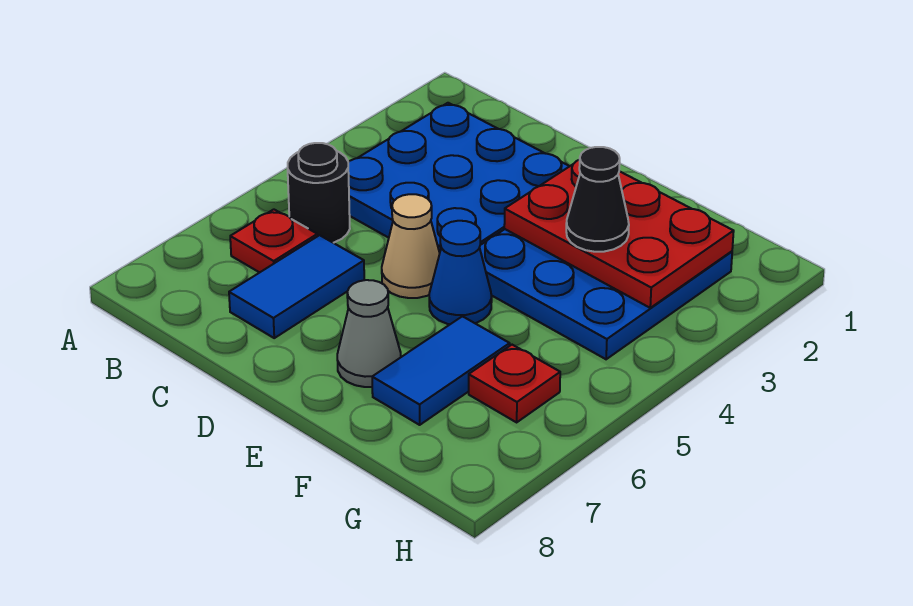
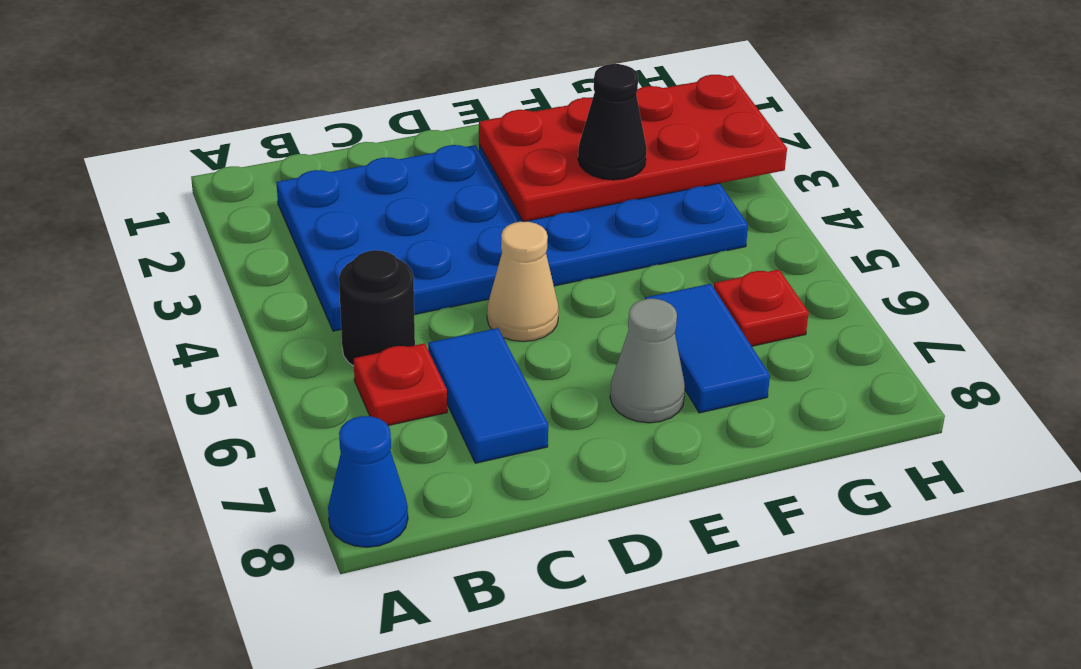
red 2x3 plate [504,160,734,308] -> red 2x4 plate [479,75,787,222]
blue 1x1 cone [429,221,492,324] -> blue 1x1 cone moved to [328,416,408,547]

